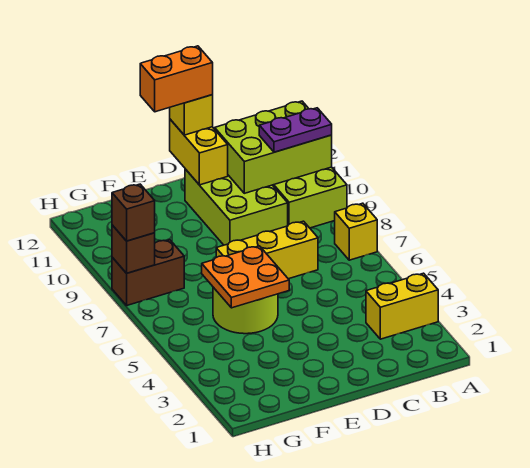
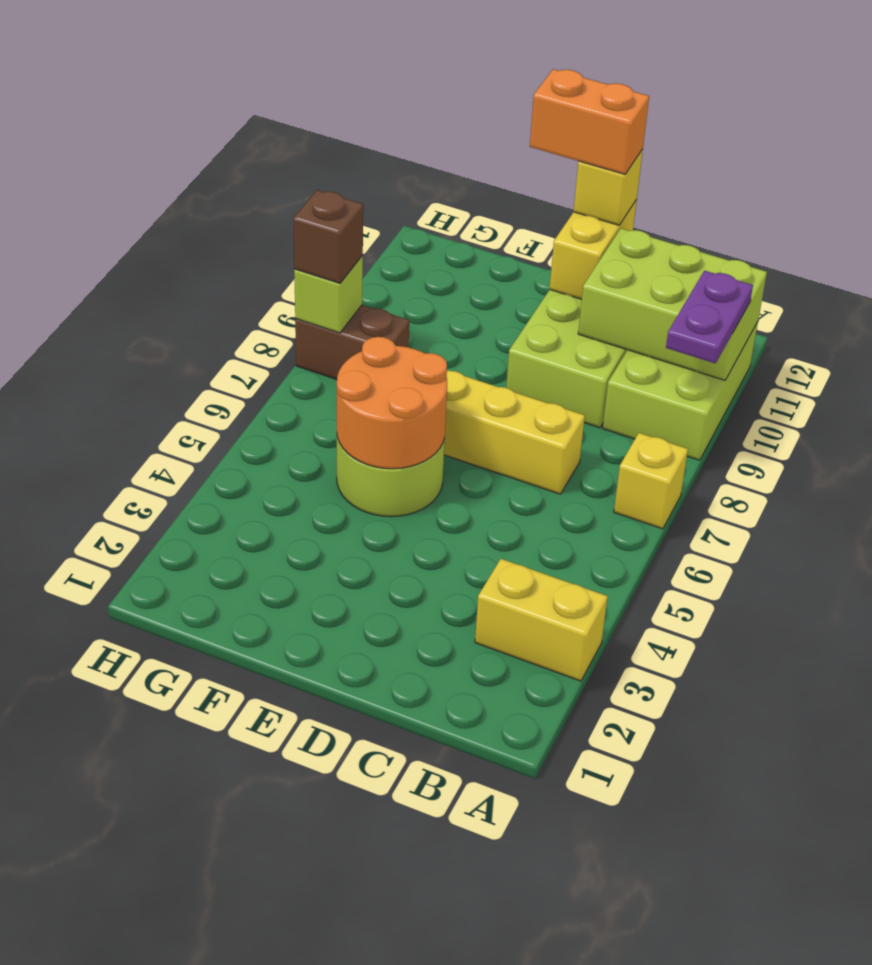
purple 1x2 plate [259,108,332,152] -> purple 1x2 plate turned to [666,271,753,363]
orange 2x2 plate [202,246,289,308] -> orange 2x2 round brick [337,337,447,469]
brown 1x1 brick [112,225,155,273] -> lime 1x1 brick [294,256,363,333]

